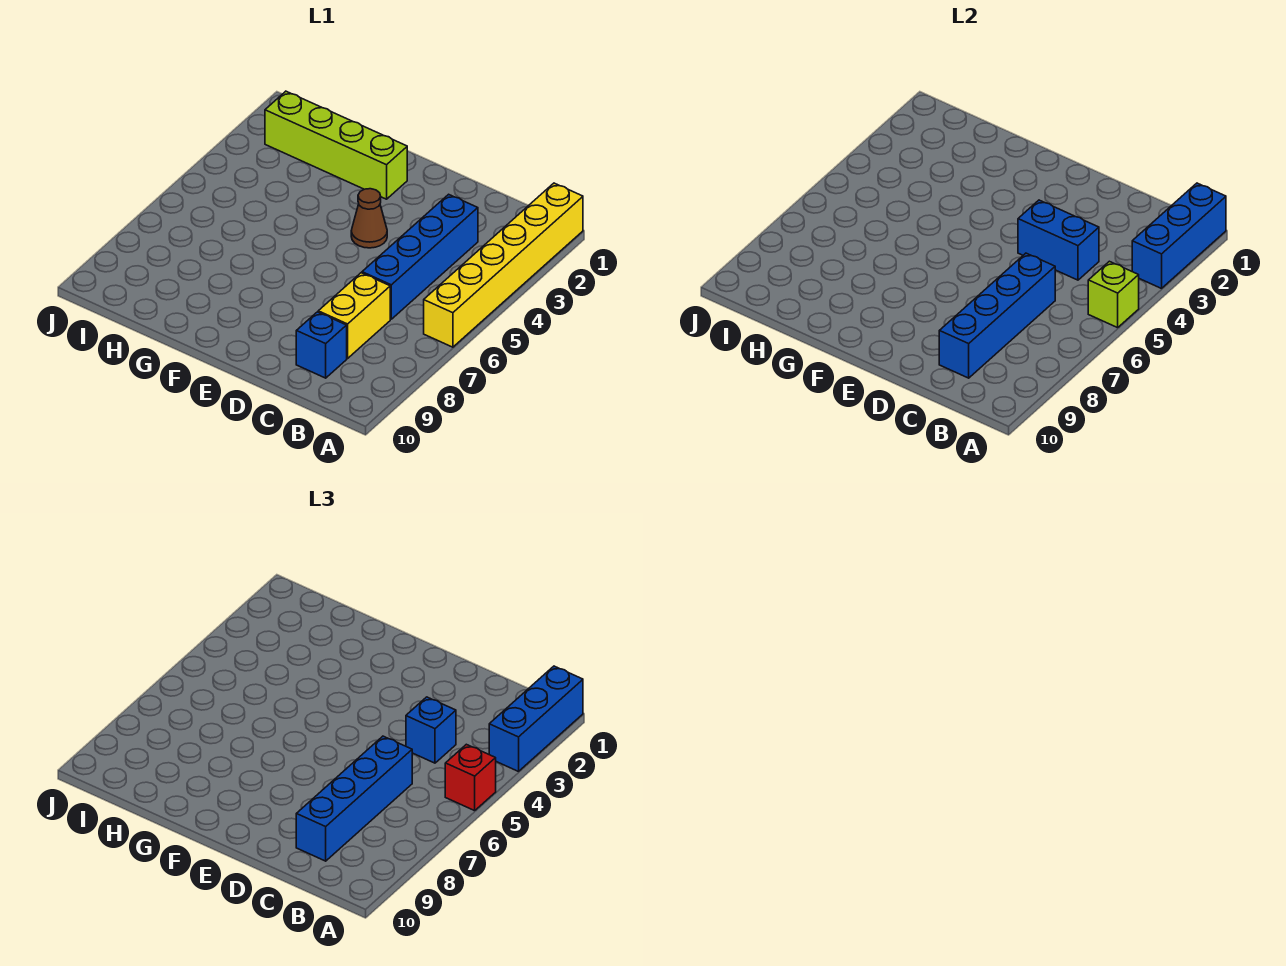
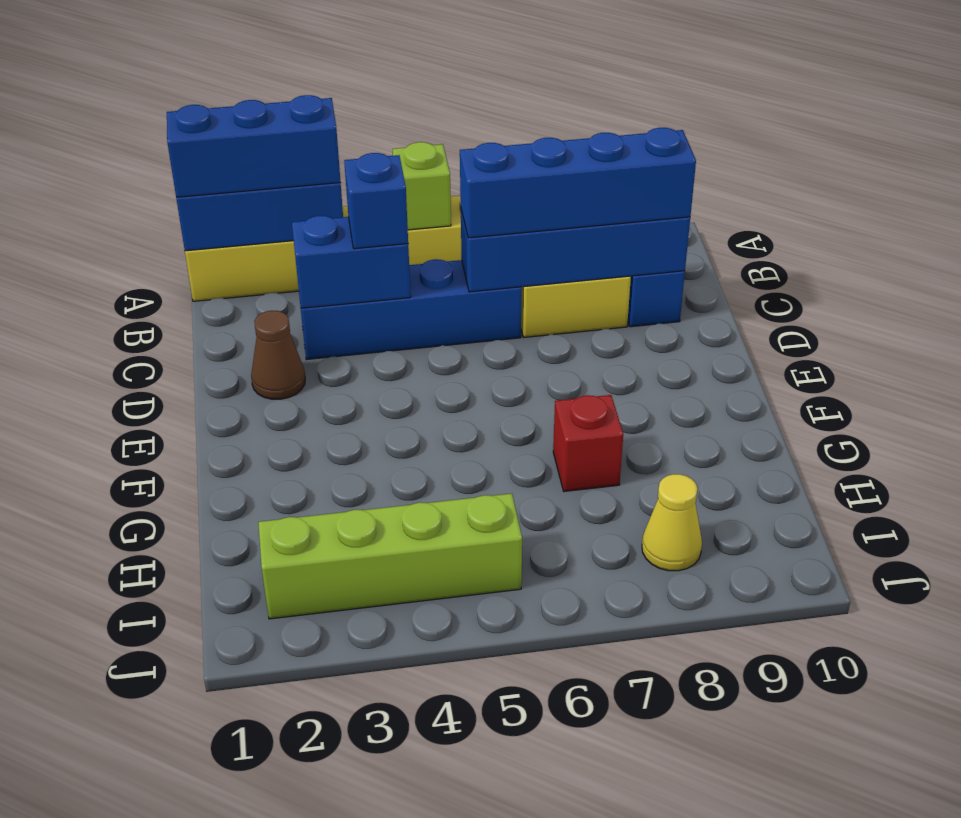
red 1x1 brick [445,744,496,811] -> red 1x1 brick moved to [553,395,623,491]
blue 1x2 brick [1018,200,1099,280] -> blue 1x2 brick turned to [292,216,411,308]
brown 1x1 cone [351,189,387,248] -> brown 1x1 cone moved to [251,311,305,399]
lime 1x4 brick [265,91,407,199] -> lime 1x4 brick turned to [258,493,522,619]
none -> yellow 1x1 cone [642,474,702,571]

